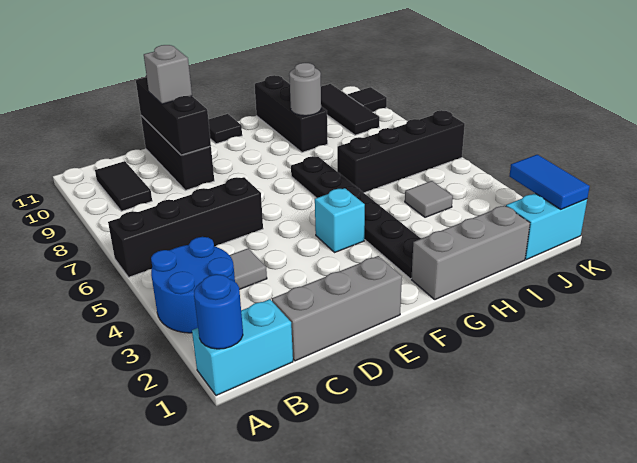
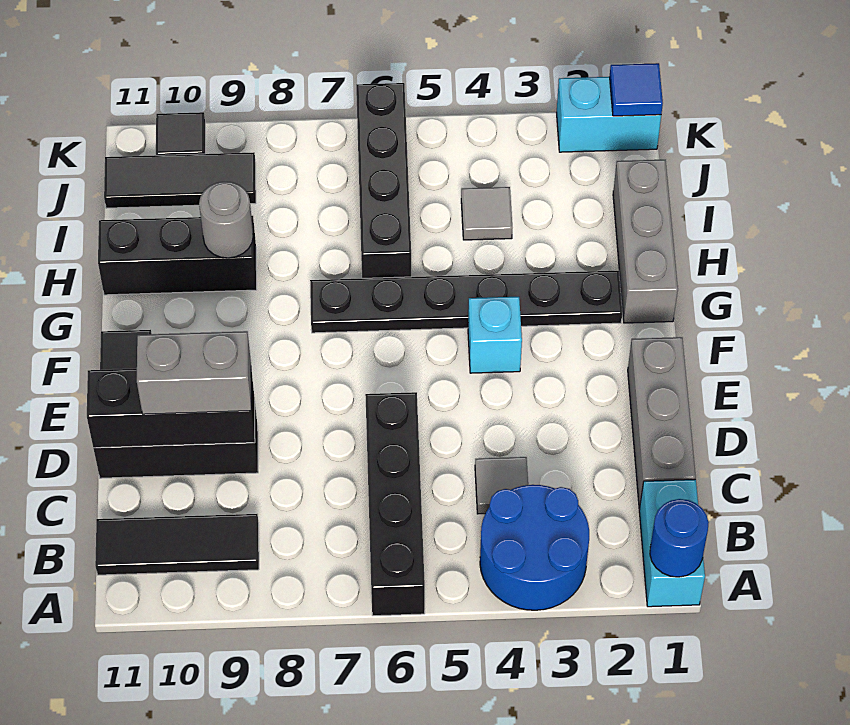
black 1x2 tile [95,161,152,211] -> black 1x3 tile [95,514,259,575]
grey 1x1 brick [144,45,192,104] -> grey 1x2 brick [137,331,251,414]
cyan 1x2 brick [506,193,587,260] -> cyan 1x2 brick turned to [557,77,661,152]
blue 1x2 tile [510,155,590,209] -> blue 1x1 tile [610,63,663,116]

